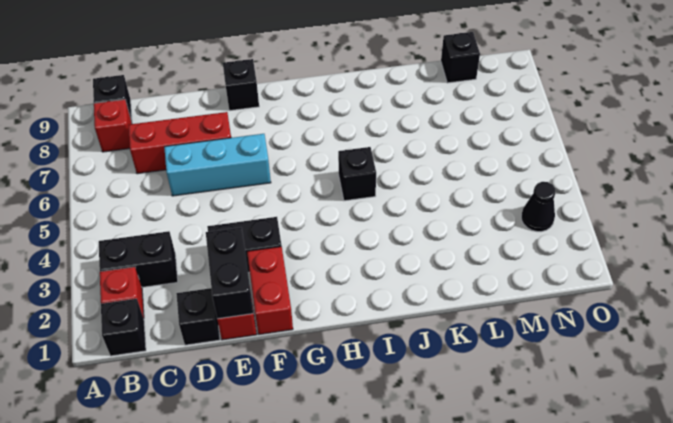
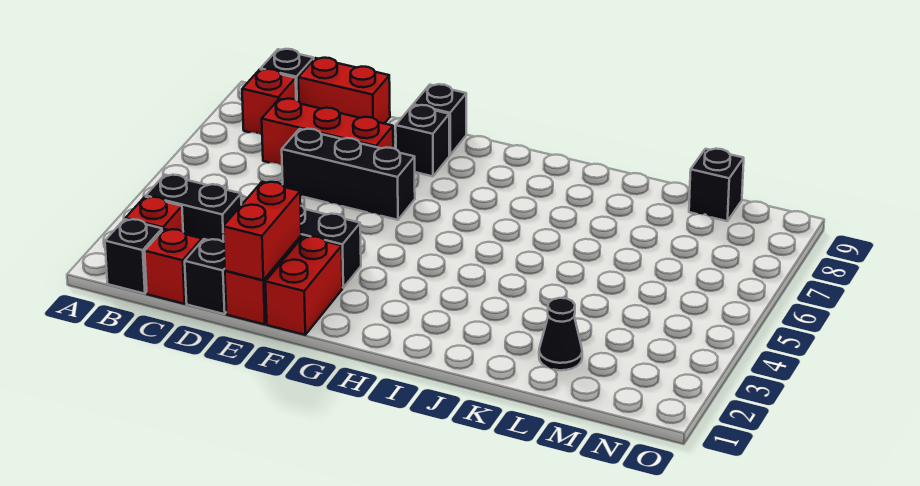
none -> red 1x1 brick [145,229,202,304]
none -> red 1x2 brick [298,58,390,124]
cyan 1x3 brick [164,134,271,196] -> black 1x3 brick [282,129,415,220]
black 1x2 brick [206,227,253,319] -> red 1x2 brick [223,182,301,280]
black 1x1 brick [338,147,376,201] -> black 1x1 brick moved to [396,105,449,176]
black 1x1 cone [521,182,555,232] -> black 1x1 cone moved to [539,298,582,370]

